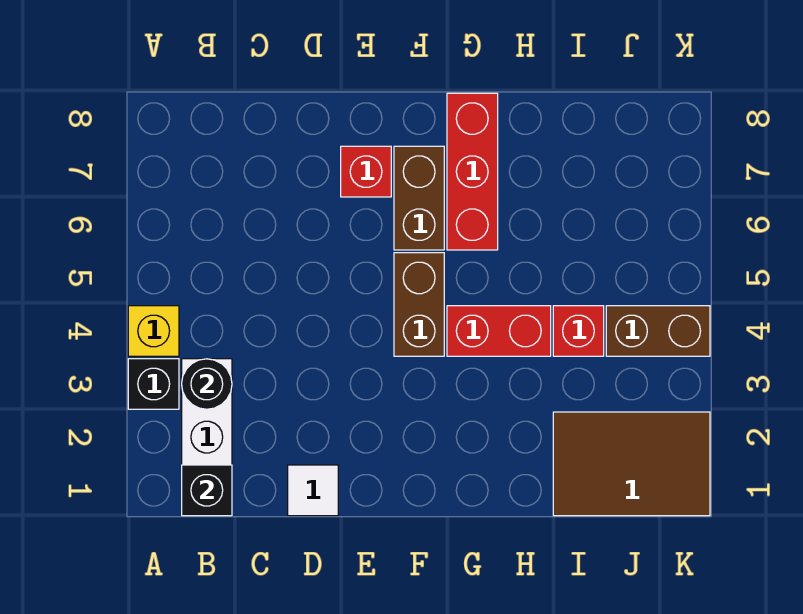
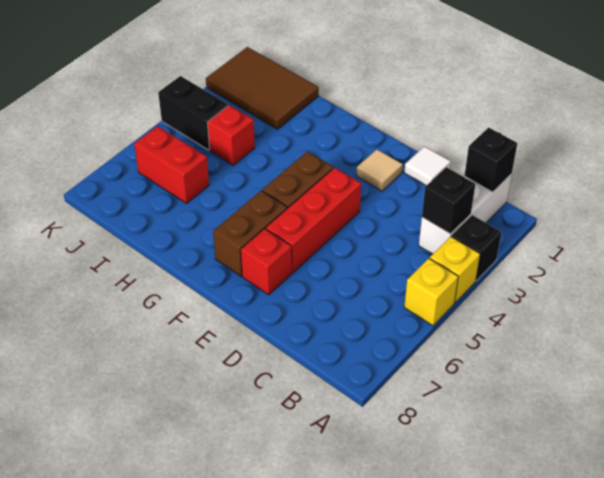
none -> yellow 1x1 brick [404,258,458,326]
black 1x1 round brick [182,359,232,409] -> black 1x1 brick [422,167,475,234]
none -> tan 1x1 tile [356,149,403,191]
red 1x2 brick [447,306,551,356] -> red 1x2 brick moved to [134,126,209,204]
red 1x3 brick [447,93,498,250] -> red 1x3 brick moved to [266,168,361,273]
brown 1x2 brick [606,306,710,356] -> black 1x2 brick [158,76,228,150]

